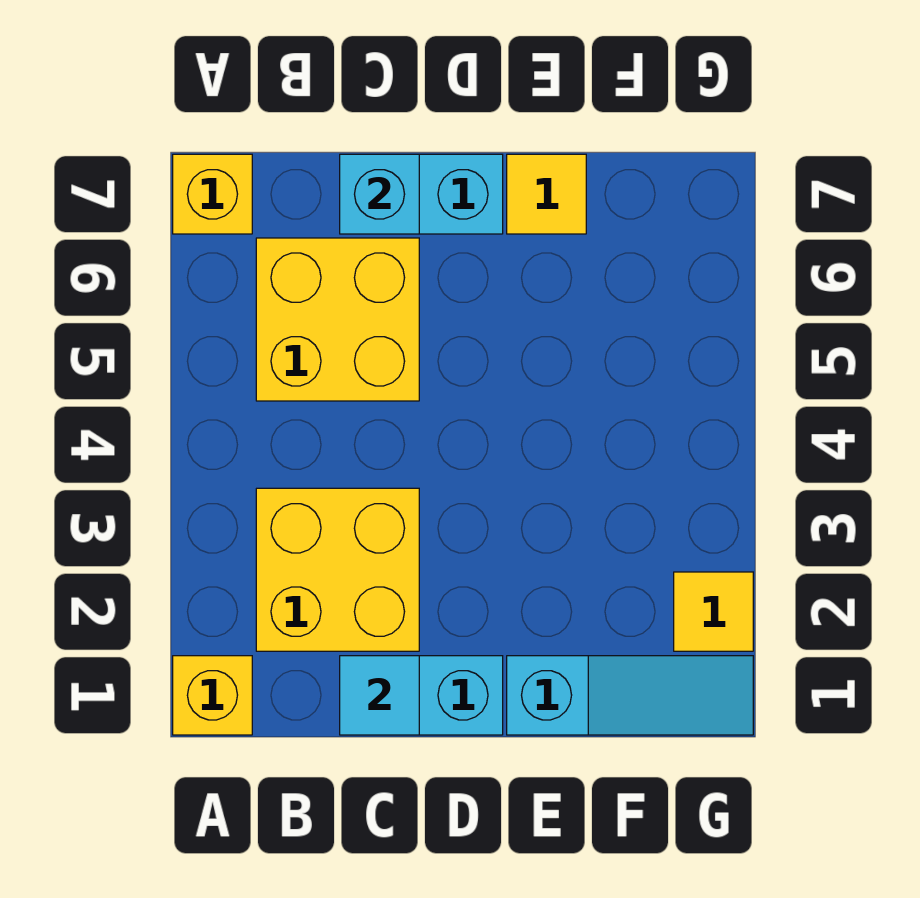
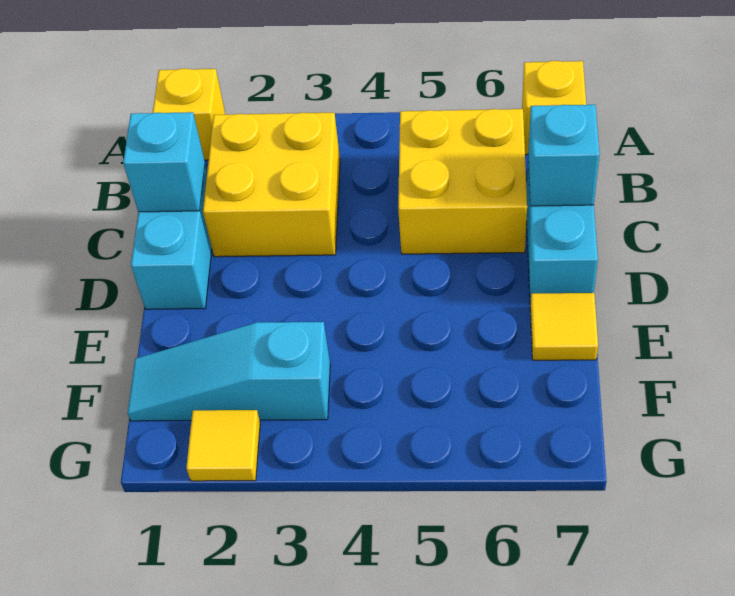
cyan 1x1 tile [340,656,419,735] -> cyan 1x1 brick [123,112,205,212]
cyan 1x3 slope [507,656,753,735] -> cyan 1x3 slope turned to [128,322,330,421]

